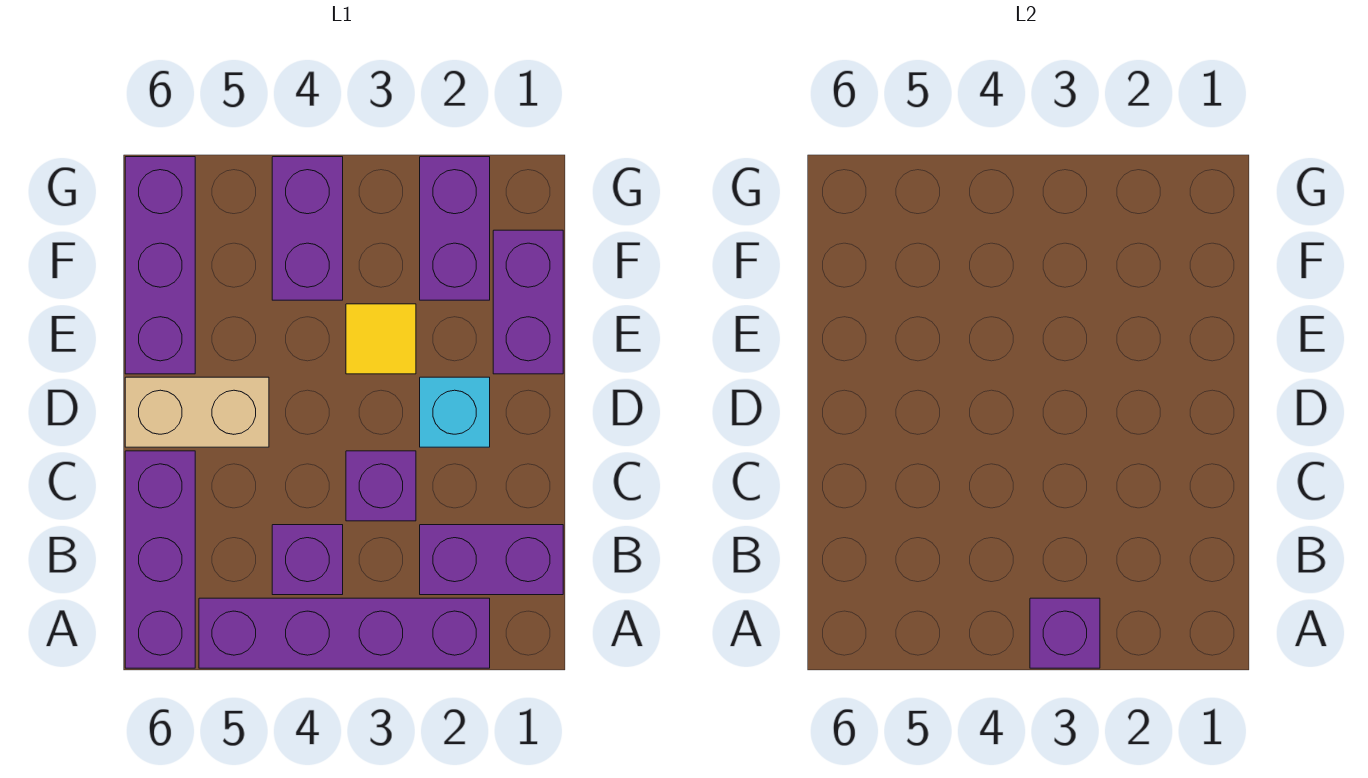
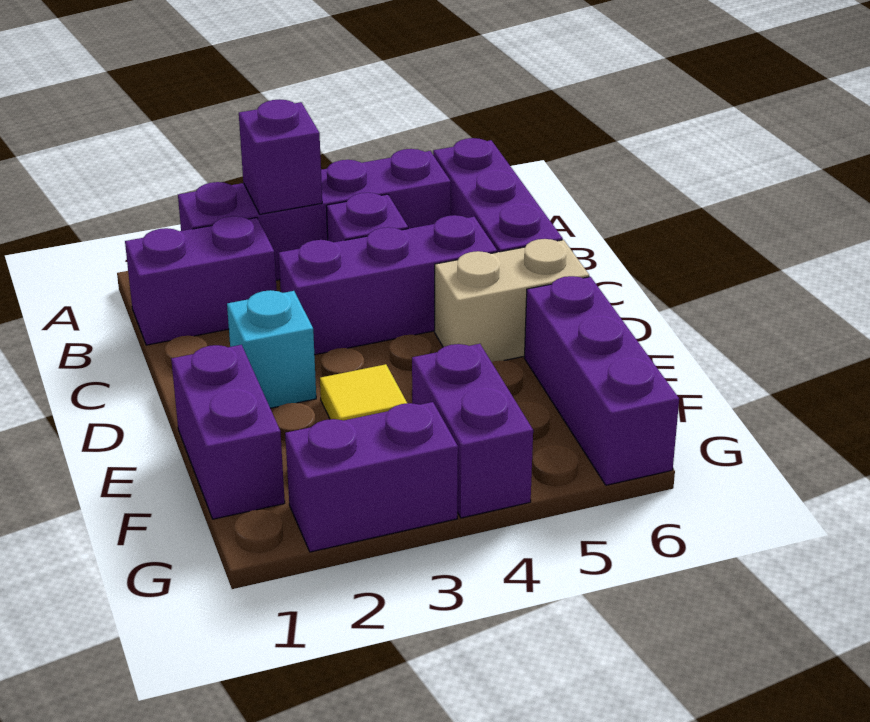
purple 1x1 brick [346,451,416,521] -> purple 1x3 brick [279,215,497,355]
purple 1x2 brick [420,157,490,300] -> purple 1x2 brick turned to [285,402,458,552]

